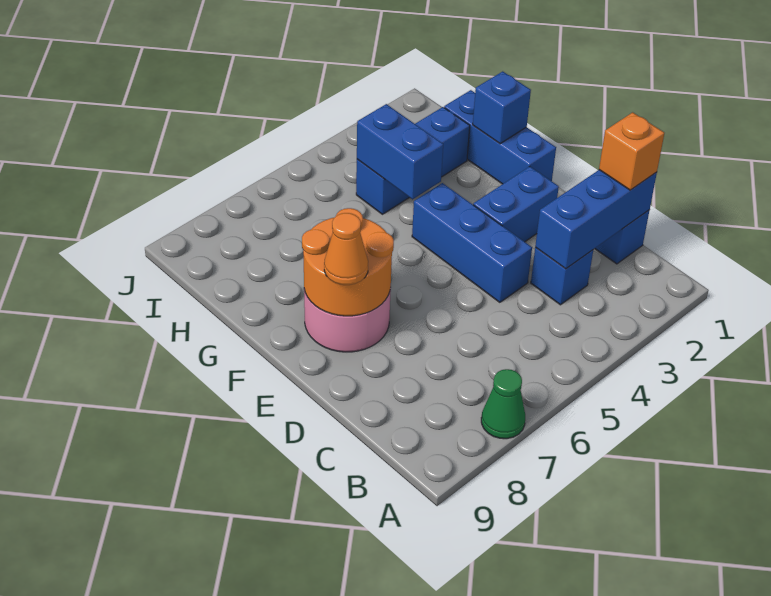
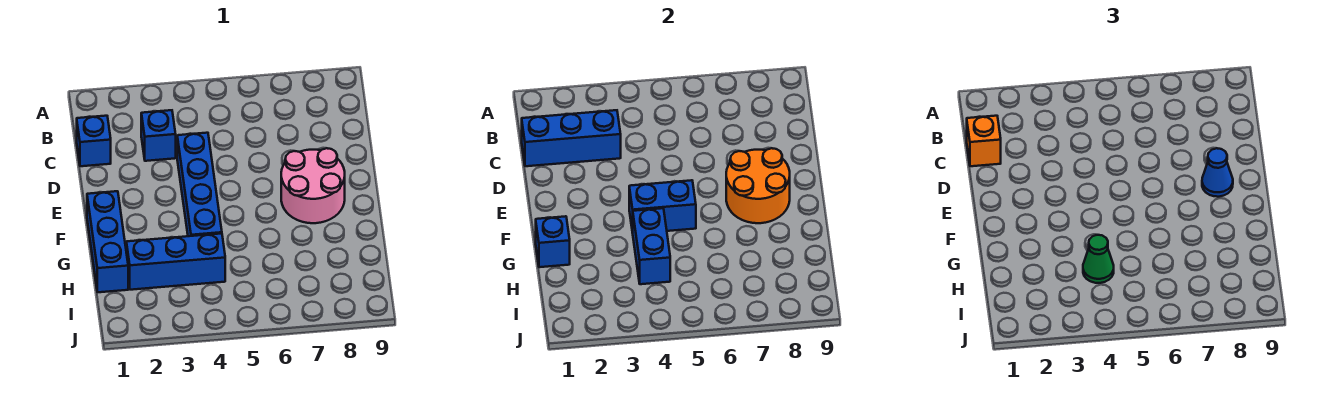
green 1x1 cone [481,369,525,439] -> green 1x1 cone moved to [1083,235,1114,283]
blue 1x3 brick [412,183,532,302] -> blue 1x4 brick [177,133,222,236]
blue 1x2 brick [473,167,559,242] -> blue 1x2 brick moved to [629,180,696,233]
orange 1x1 cone [324,213,368,285] -> blue 1x1 cone [1202,148,1233,197]

